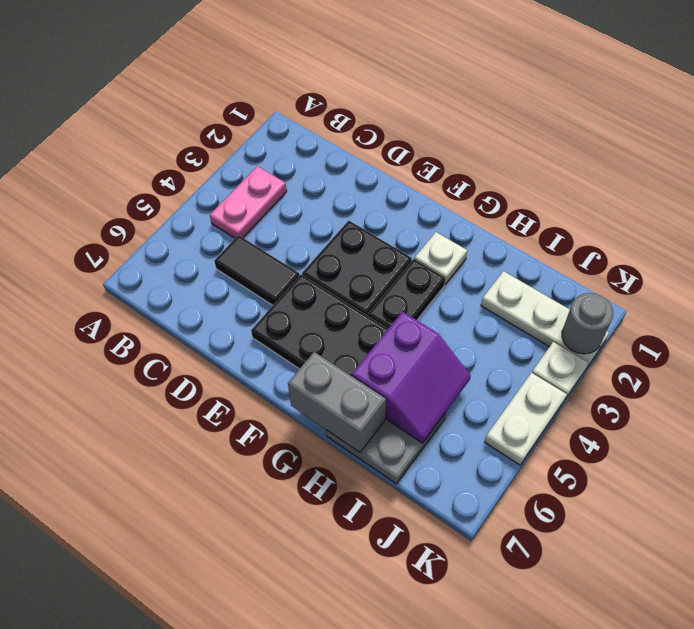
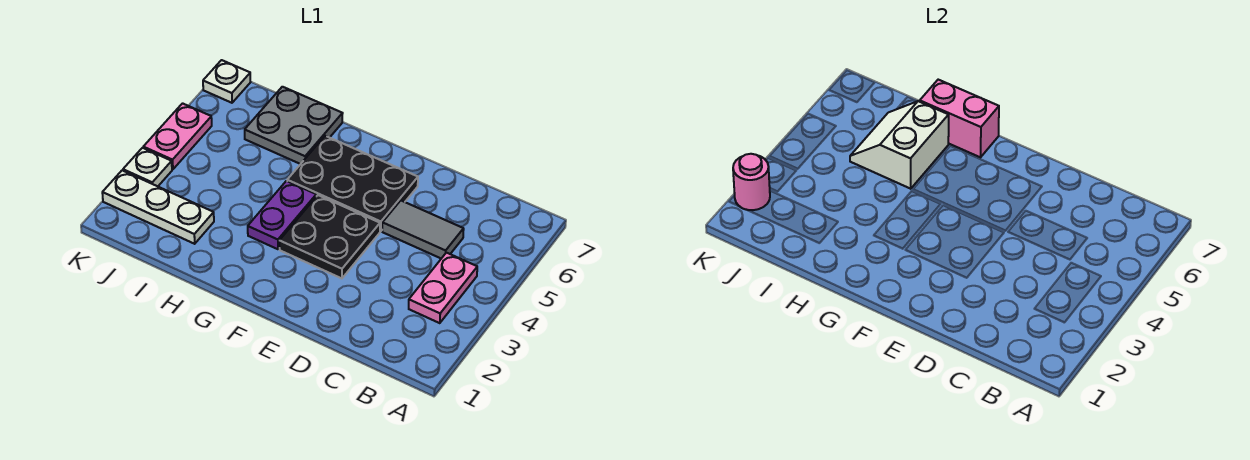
black 1x2 tile [214,235,300,305] -> grey 1x2 tile [382,201,464,258]
white 1x1 plate [414,232,467,284] -> white 1x1 plate moved to [203,60,250,103]
black 1x2 plate [368,259,445,329] -> purple 1x2 plate [248,181,316,249]
grey 1x2 brick [288,352,386,452] -> pink 1x2 brick [920,80,999,157]
purple 2x2 slope [352,312,471,443] -> white 2x2 slope [850,101,949,189]
grey 1x1 round brick [562,293,613,354] -> pink 1x1 round brick [733,154,770,210]
white 1x2 plate [485,373,567,465] -> pink 1x2 plate [143,103,212,169]

